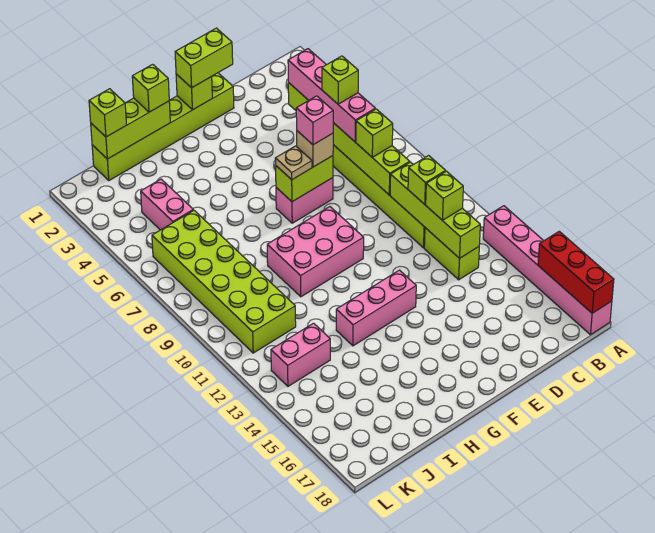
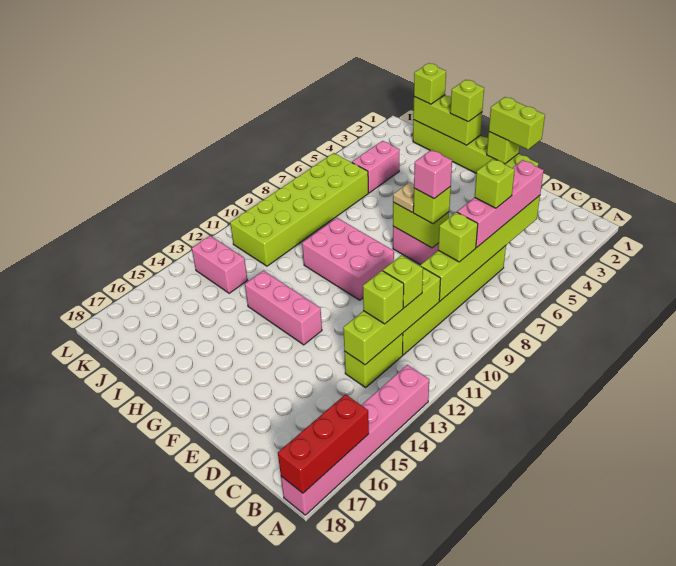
tan 1x1 brick [297,131,333,167] -> lime 1x1 brick [413,187,451,224]

